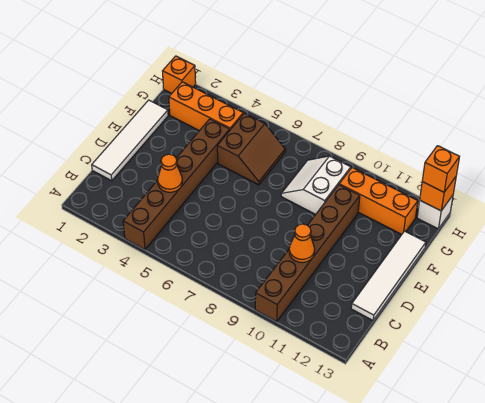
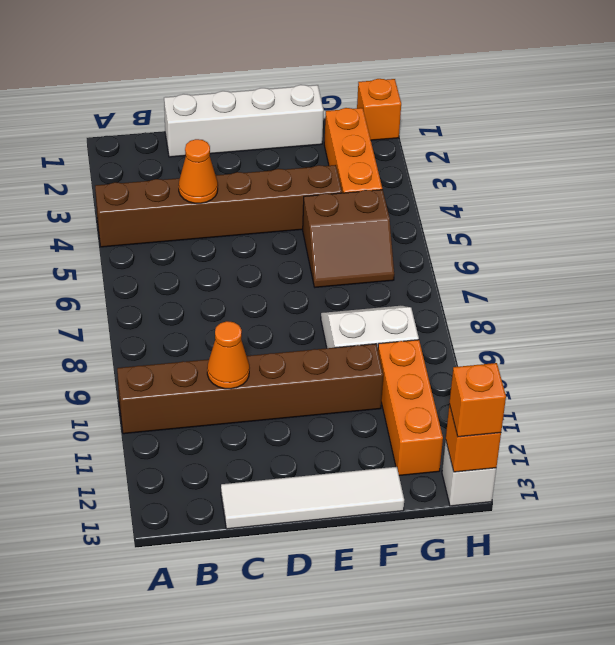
white 1x4 tile [92,100,168,181] -> white 1x4 brick [164,85,324,157]

